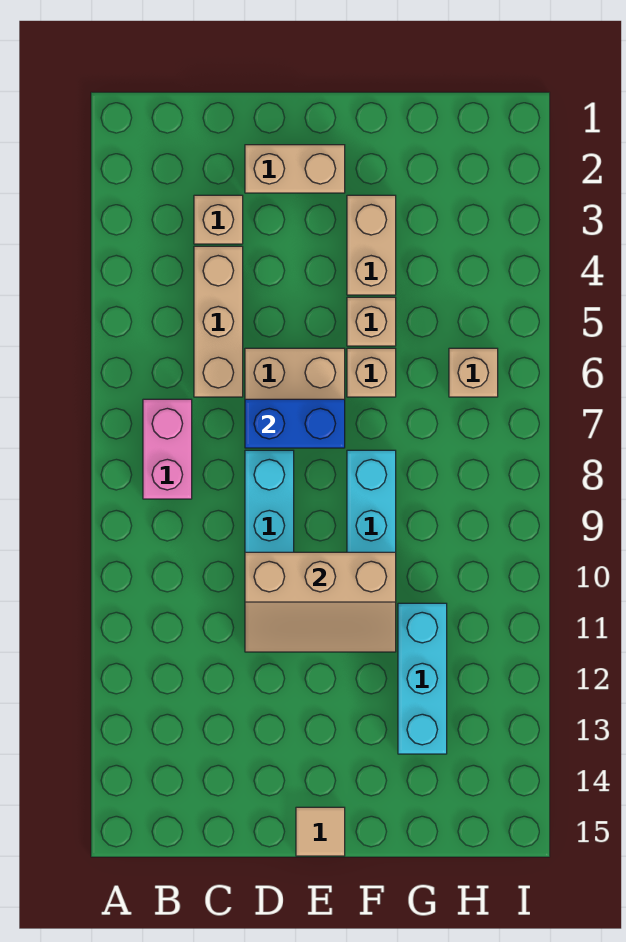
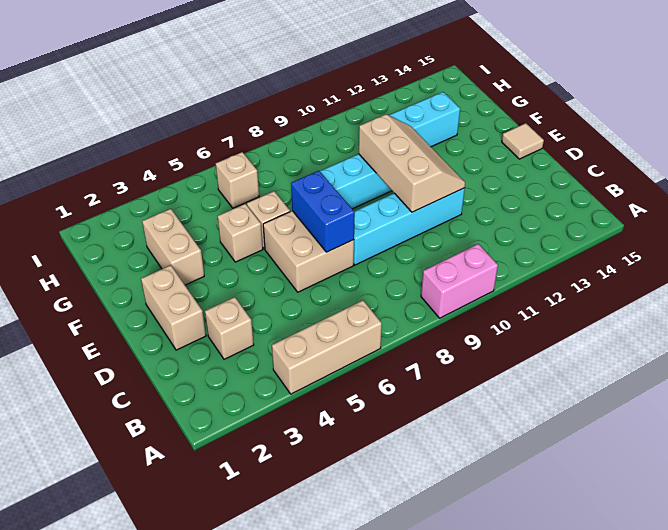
pink 1x2 brick [143,399,192,499] -> pink 1x2 brick moved to [421,244,498,318]
tan 1x3 brick [194,246,243,397] -> tan 1x3 brick moved to [272,300,382,394]
tan 1x2 brick [347,195,396,295] -> tan 1x2 brick turned to [142,209,204,285]

